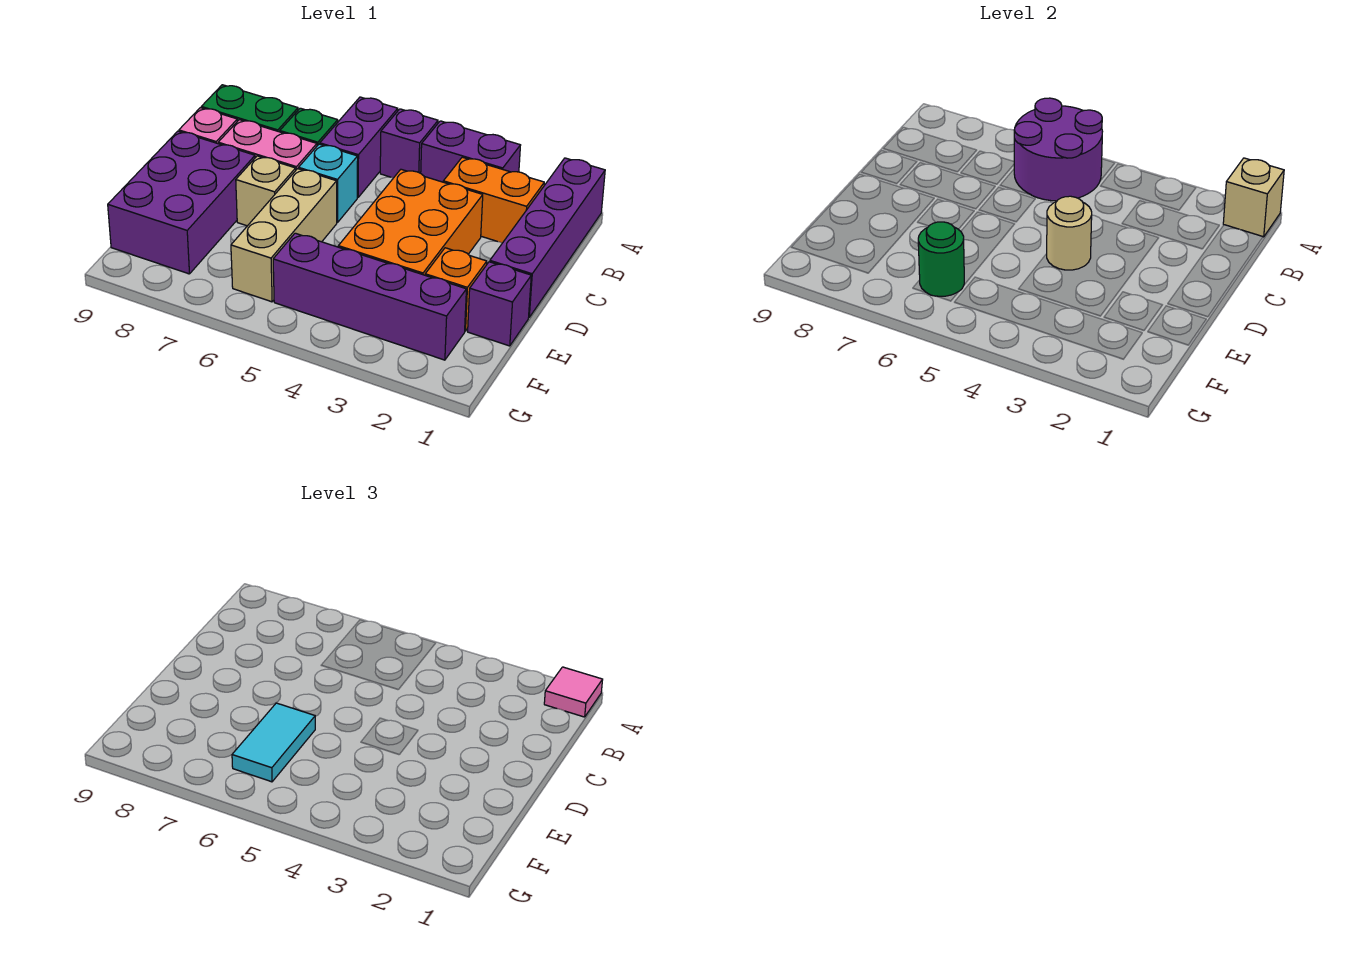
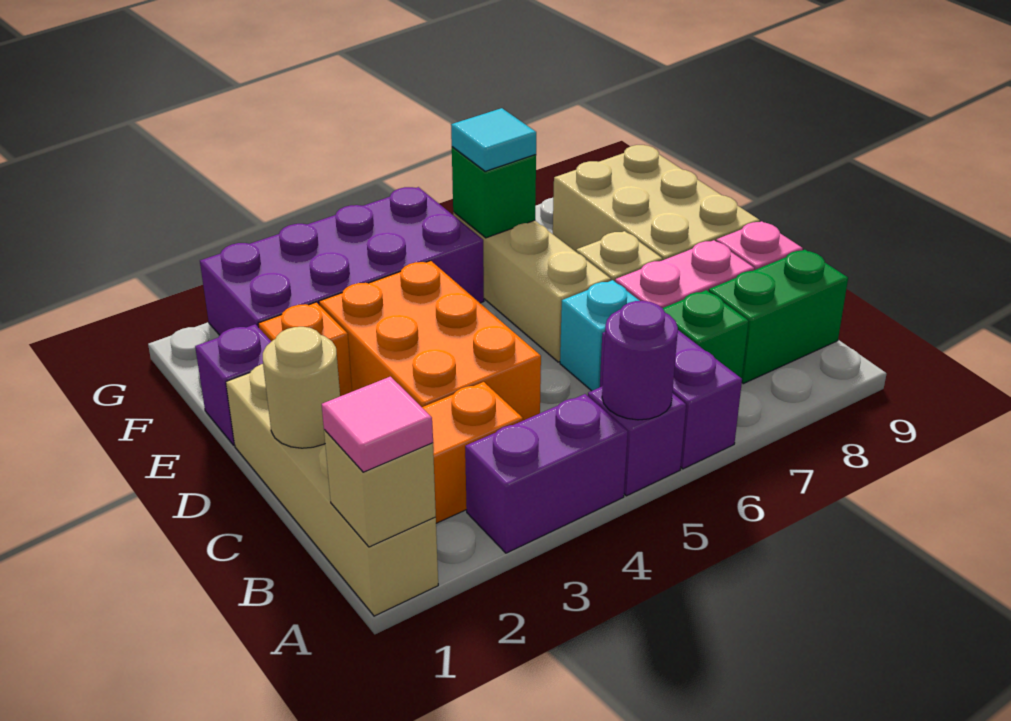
purple 1x4 brick [490,158,605,317] -> tan 1x4 brick [226,364,438,616]
purple 2x2 round brick [1014,98,1103,201] -> purple 1x1 round brick [602,301,678,420]
tan 1x1 round brick [1047,196,1092,270] -> tan 1x1 round brick moved to [263,327,340,448]
purple 2x3 brick [108,131,255,274] -> tan 2x3 brick [553,145,760,260]
cyan 1x2 tile [232,703,315,782] -> cyan 1x1 tile [451,108,536,171]
purple 1x4 brick [273,233,466,360] -> purple 2x4 brick [200,187,484,335]
green 1x1 round brick [918,222,964,296] -> green 1x1 brick [452,147,536,238]

